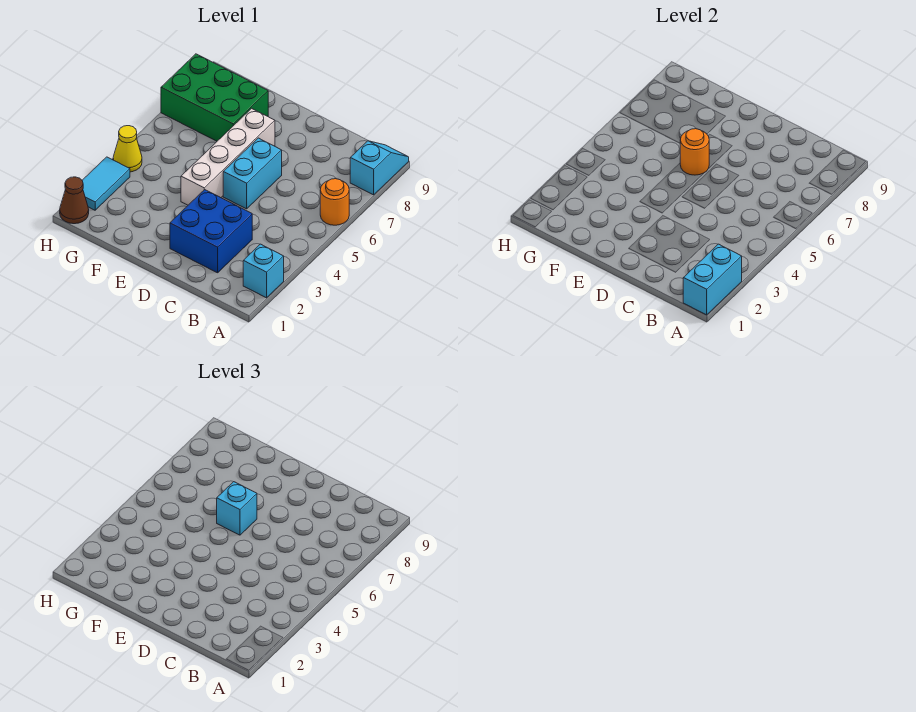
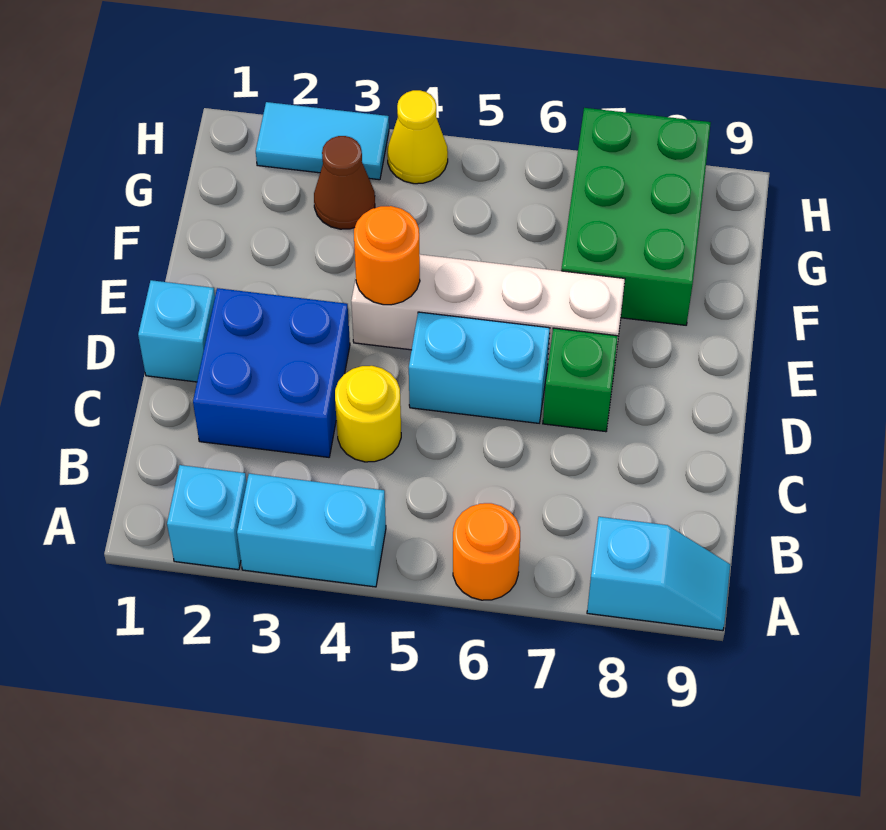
cyan 1x2 brick [683,244,742,315] -> cyan 1x2 brick moved to [237,474,386,587]
none -> yellow 1x1 round brick [335,366,401,462]
none -> green 1x1 brick [543,328,618,432]
orange 1x1 round brick [680,129,709,175] -> orange 1x1 round brick moved to [354,206,420,305]
cyan 1x1 brick [217,482,257,535] -> cyan 1x1 brick moved to [138,280,215,382]
brown 1x1 cone [60,177,89,224] -> brown 1x1 cone moved to [314,136,375,229]

